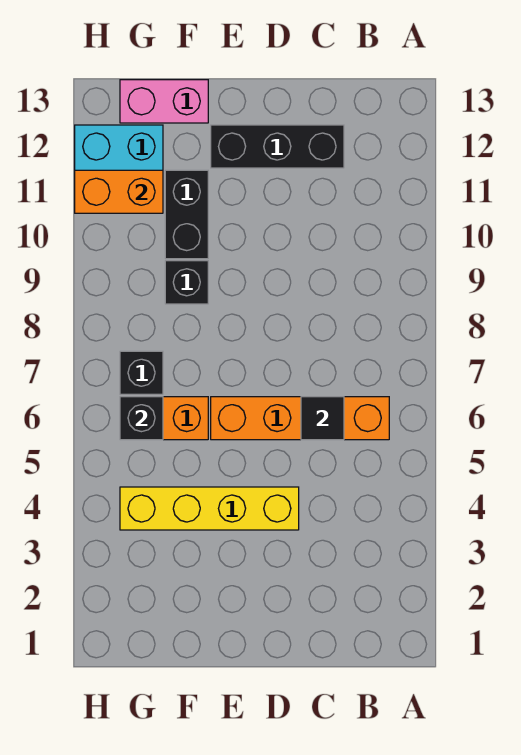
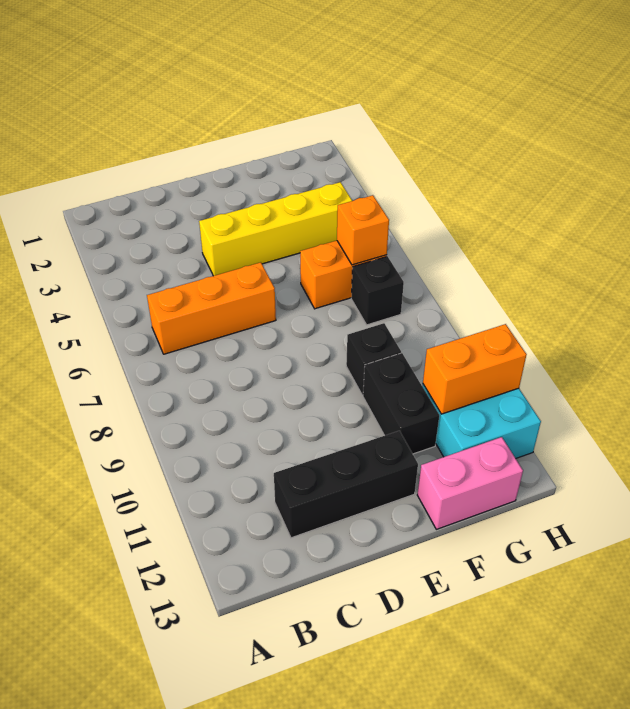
orange 1x4 brick [211,397,389,440] -> orange 1x3 brick [147,262,276,354]
black 1x1 tile [301,397,344,440] -> none
black 1x1 brick [120,397,163,440] -> orange 1x1 brick [337,195,389,265]

